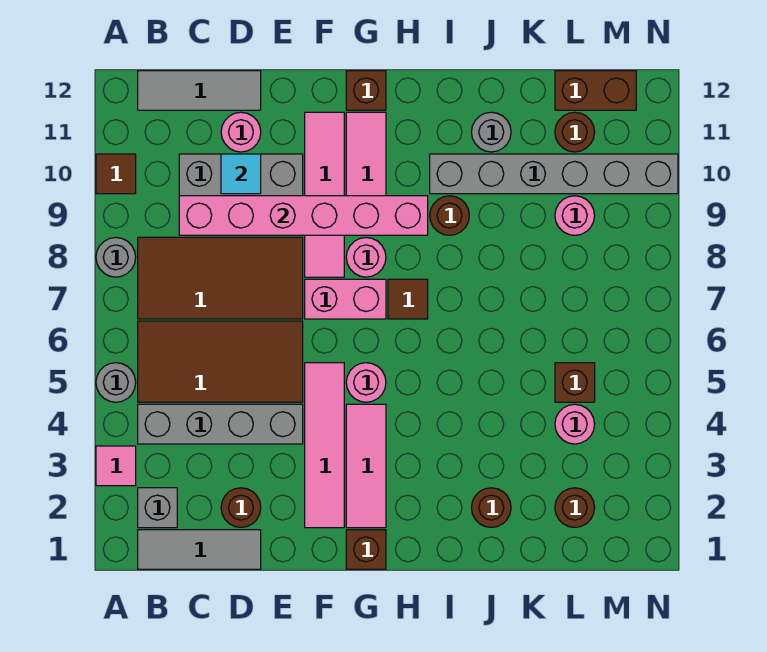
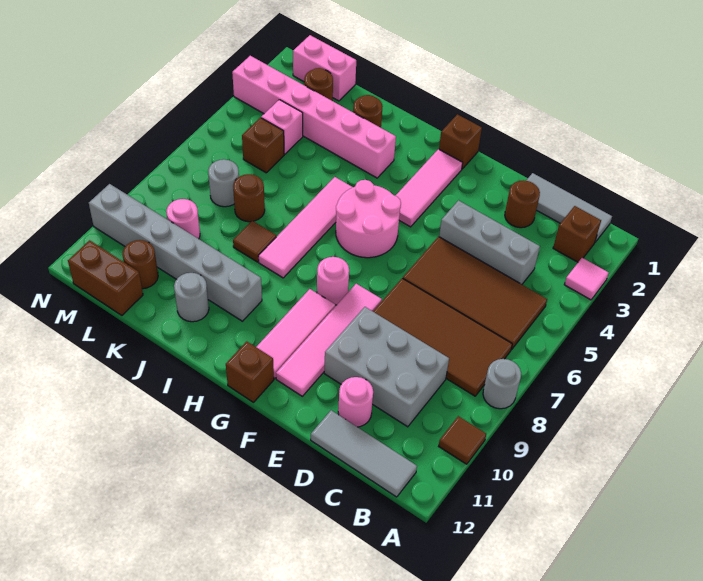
grey 1x1 round brick [96,363,136,402] -> grey 1x1 round brick moved to [208,159,239,207]
grey 1x1 brick [138,488,177,528] -> brown 1x1 brick [553,206,601,262]
grey 1x4 brick [138,404,303,444] -> grey 1x3 brick [439,200,540,284]
pink 1x6 brick [179,196,428,235] -> pink 1x6 brick moved to [232,56,396,178]
cyan 1x1 tile [221,154,261,194] -> none
pink 1x4 tile [305,363,344,528] -> pink 1x4 tile moved to [258,177,353,278]
pink 1x2 brick [305,279,386,319] -> pink 1x2 brick moved to [293,35,356,101]
pink 1x1 round brick [346,363,386,402] -> pink 2x2 round brick [336,180,401,258]
brown 1x1 tile [388,279,428,319] -> brown 1x1 tile moved to [233,221,276,262]
brown 1x1 round brick [430,196,469,235] -> brown 1x1 round brick moved to [233,174,265,222]
pink 1x1 round brick [555,404,595,444] -> pink 1x1 brick [261,100,303,154]

